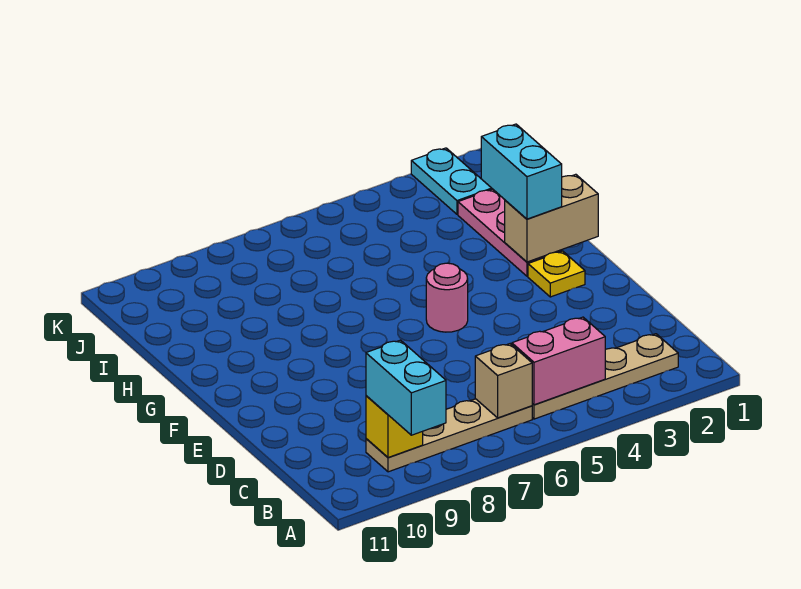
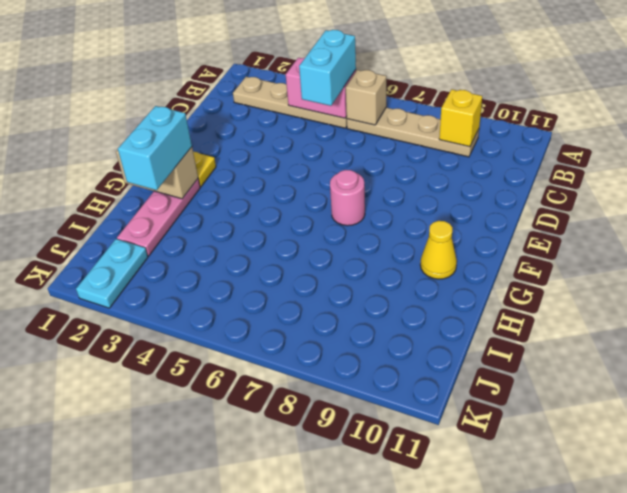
cyan 1x2 brick [366,340,446,435] -> cyan 1x2 brick moved to [299,30,356,106]
pink 1x1 round brick [426,263,468,332] -> pink 1x1 round brick moved to [330,170,365,226]
none -> yellow 1x1 cone [420,221,457,279]

